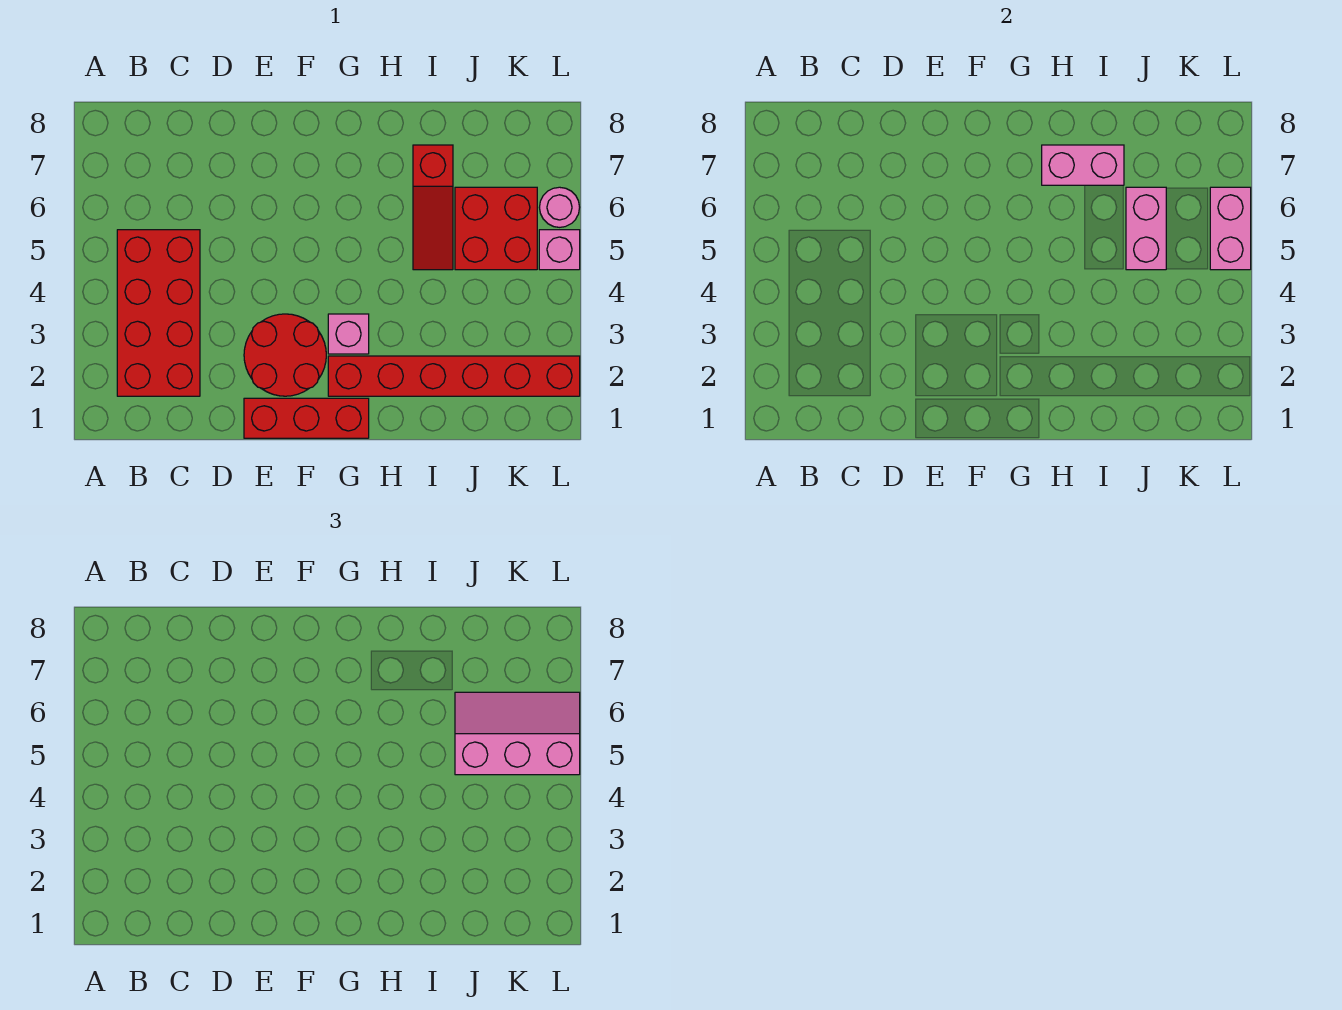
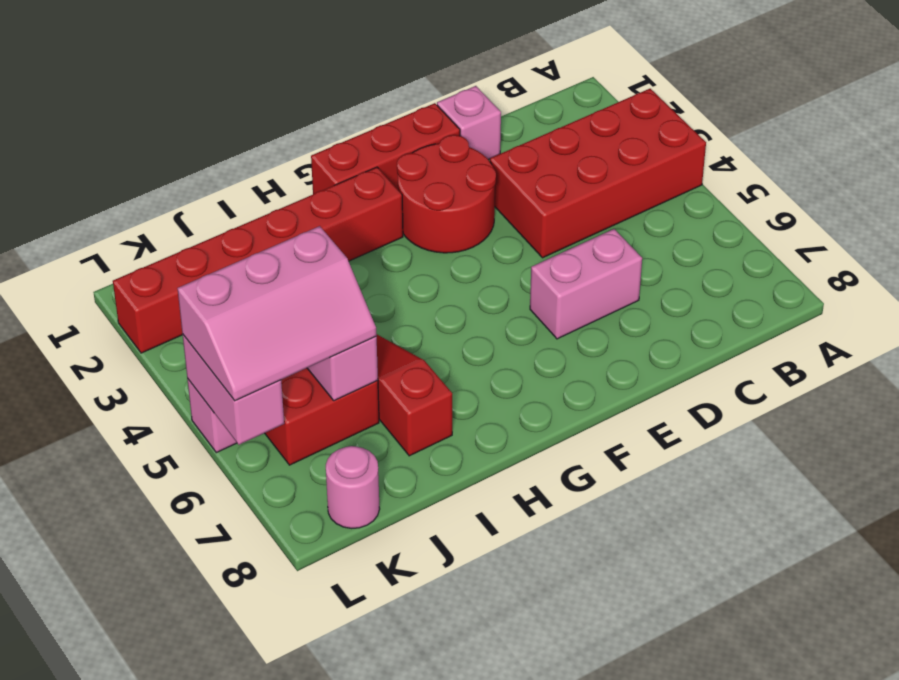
red 2x4 brick [117,230,200,396] -> red 2x4 brick turned to [490,89,706,258]
pink 1x1 brick [328,314,369,354] -> pink 1x1 brick moved to [437,86,501,160]
pink 1x2 brick [1042,145,1124,185] -> pink 1x2 brick moved to [530,229,642,339]
pink 1x1 round brick [539,187,580,227] -> pink 1x1 round brick moved to [326,446,380,528]

